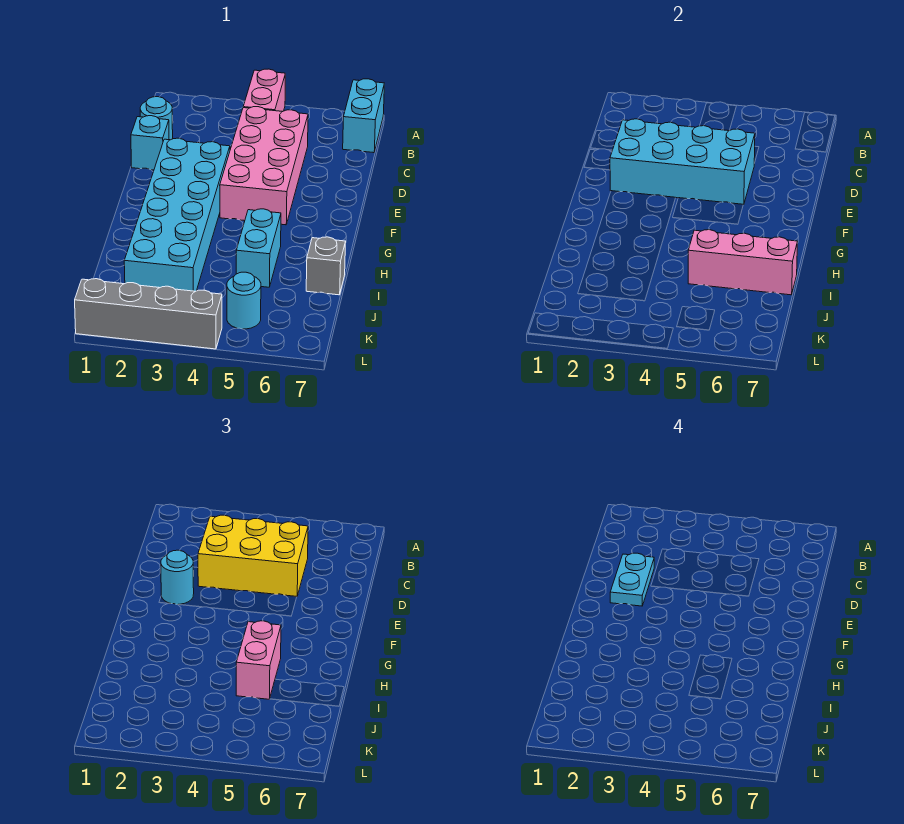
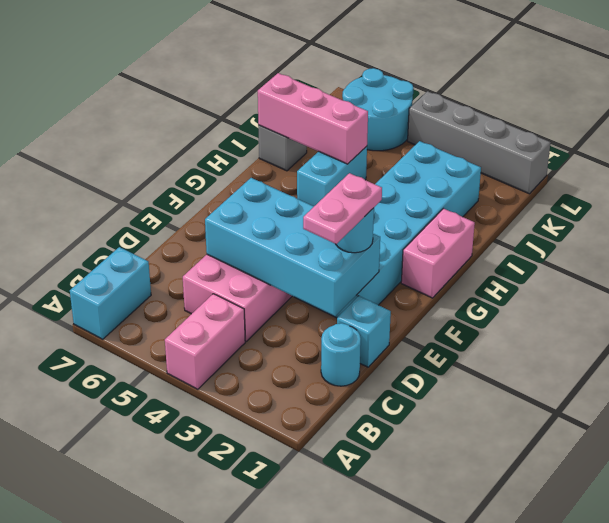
yellow 2x3 brick [198,515,308,596] -> none
cyan 1x2 plate [610,553,654,606] -> pink 1x2 plate [303,173,382,244]
pink 1x2 brick [236,621,281,699] -> pink 1x2 brick moved to [401,209,475,298]
cyan 1x1 round brick [227,272,261,329] -> cyan 2x2 round brick [342,68,413,151]

